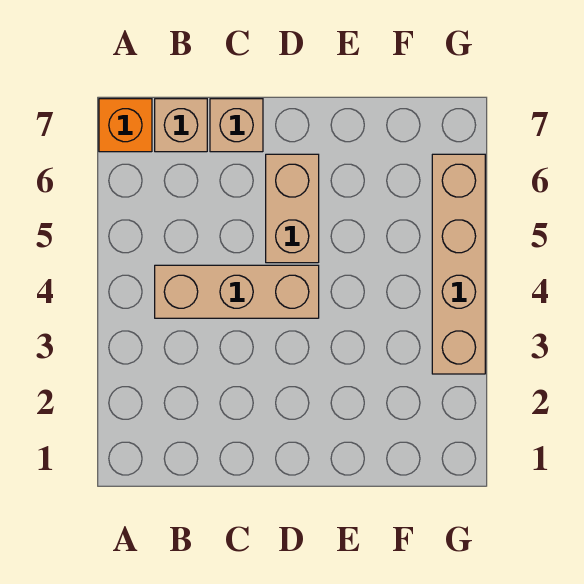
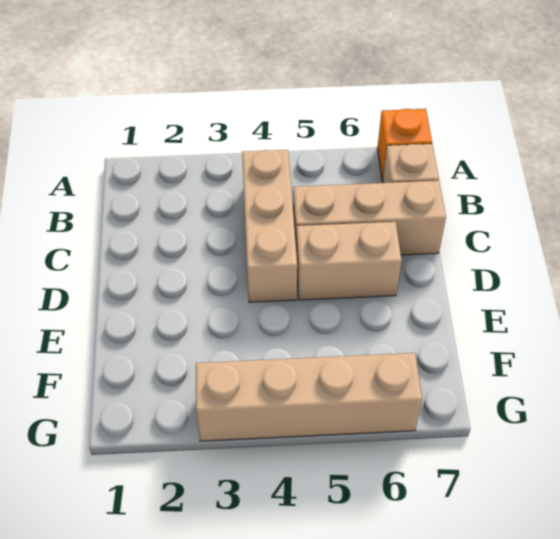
tan 1x1 brick [210,99,263,152] -> tan 1x3 brick [293,181,446,255]

